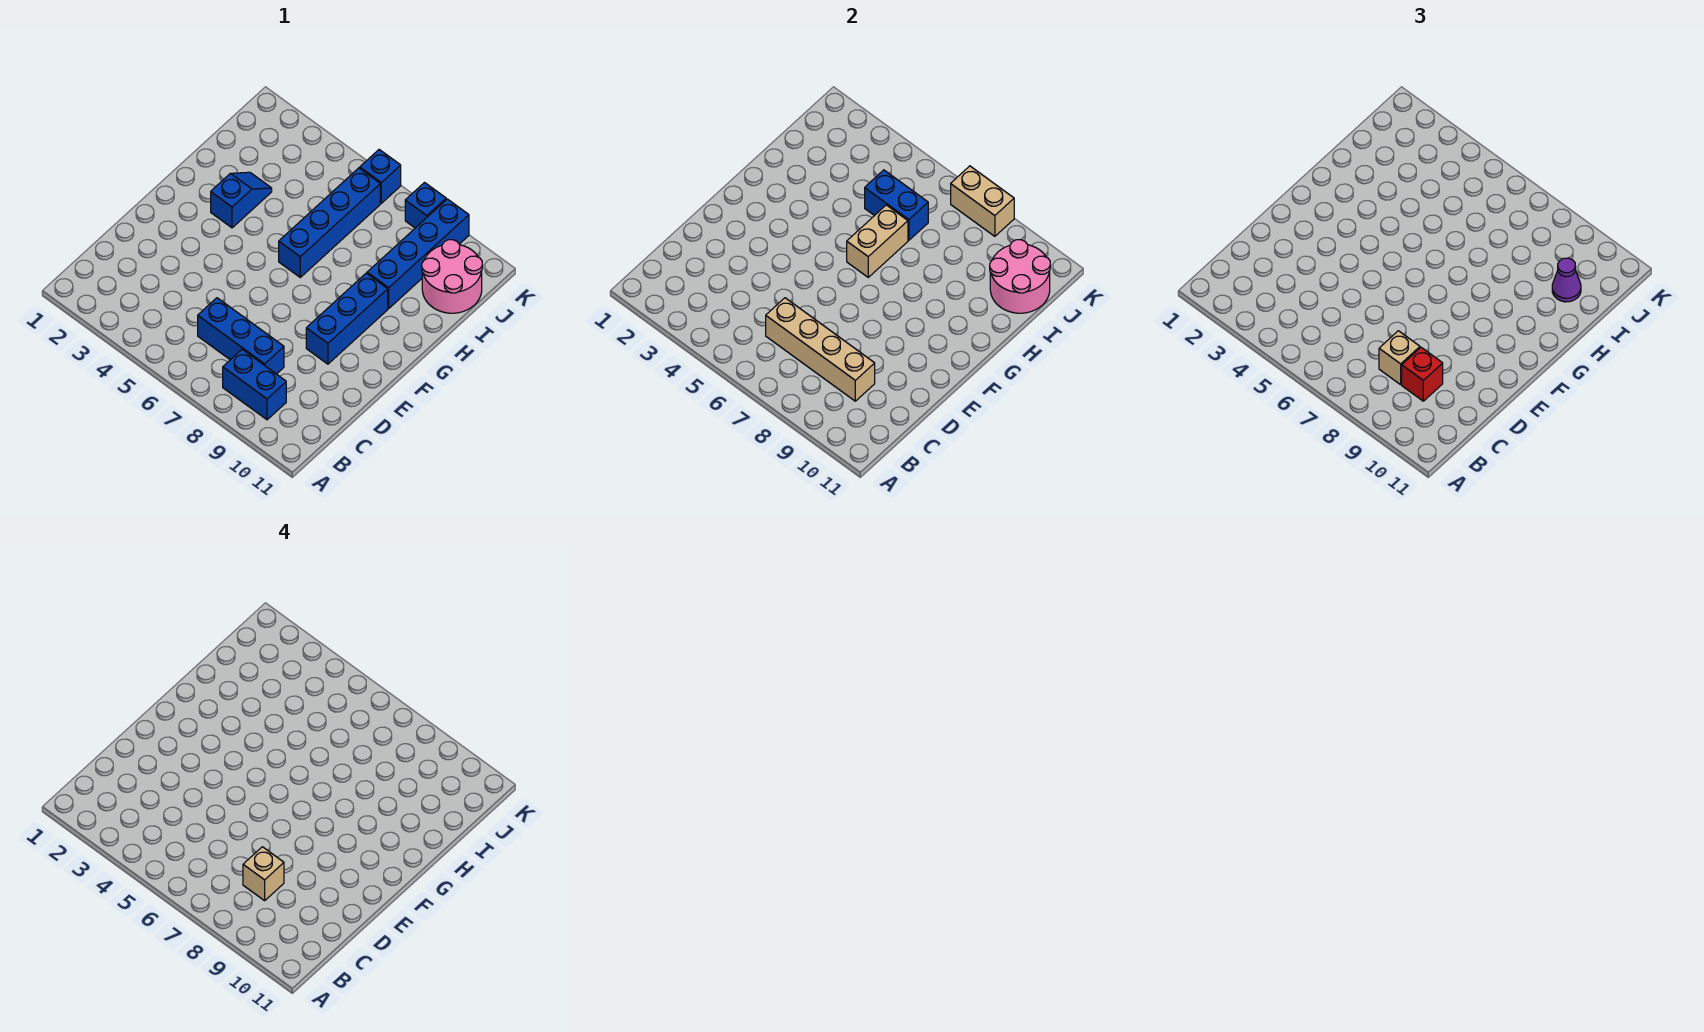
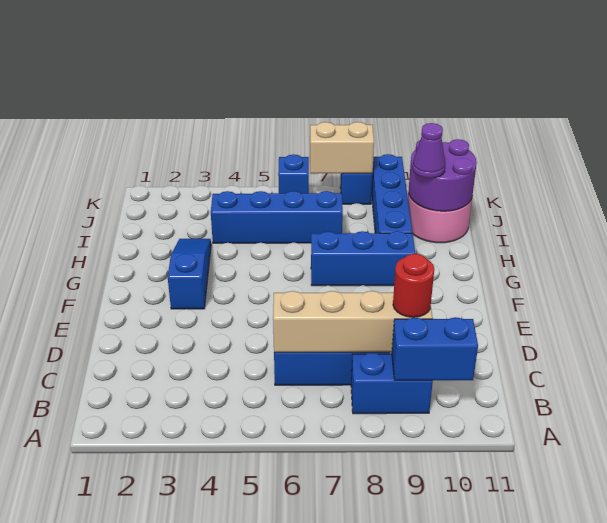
tan 1x1 brick [1379,331,1420,385] -> none
tan 1x1 brick [243,847,284,901] -> none
red 1x1 brick [1402,347,1443,401] -> red 1x1 round brick [393,254,434,317]
blue 1x3 brick [306,273,388,364] -> blue 1x3 brick turned to [311,231,415,286]
blue 1x2 slope [211,172,272,228] -> blue 1x3 slope [168,239,211,309]
blue 1x4 brick [279,168,380,277] -> blue 1x4 brick turned to [211,191,343,243]
tan 1x2 brick [847,205,908,277] -> none
blue 1x2 brick [865,170,928,240] -> blue 1x2 brick moved to [392,317,478,381]
pink 2x2 round brick [990,240,1051,313] -> purple 2x2 round brick [408,139,477,211]

